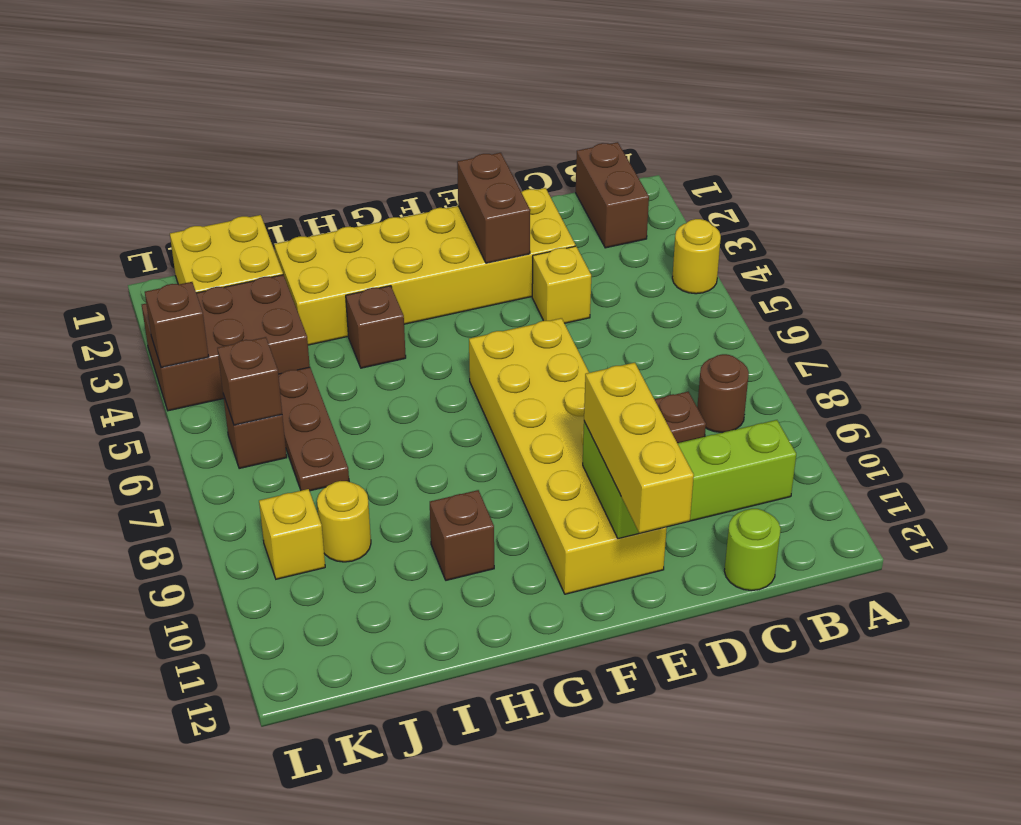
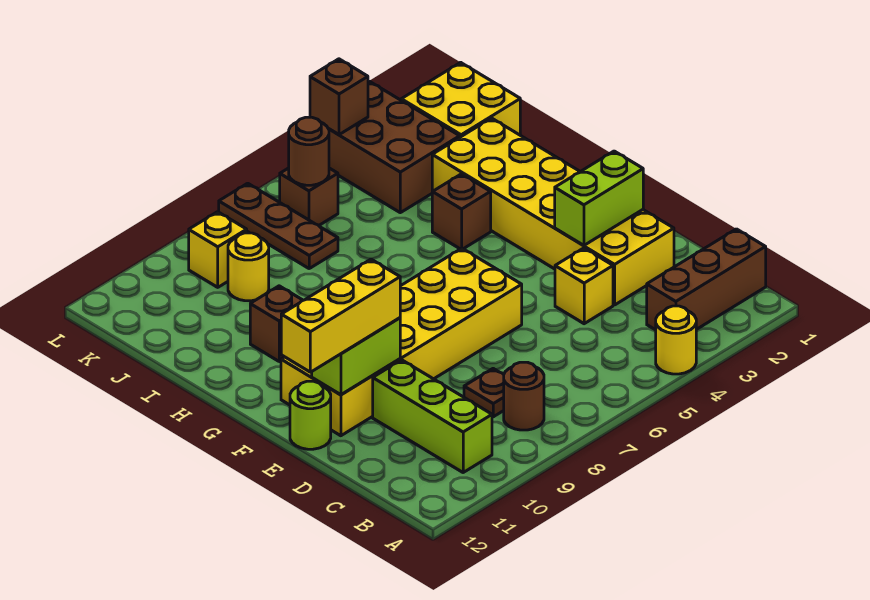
brown 1x2 brick [576,142,649,248] -> brown 1x3 brick [647,229,766,330]
lime 1x1 round brick [724,509,781,591] -> lime 1x1 round brick moved to [290,381,331,449]
brown 1x2 brick [457,153,530,263] -> lime 1x2 brick [555,151,643,246]
brown 1x3 plate [278,367,349,491] -> brown 1x3 plate turned to [219,183,338,268]
brown 1x1 brick [217,337,282,425] -> brown 1x1 round brick [289,117,329,185]

